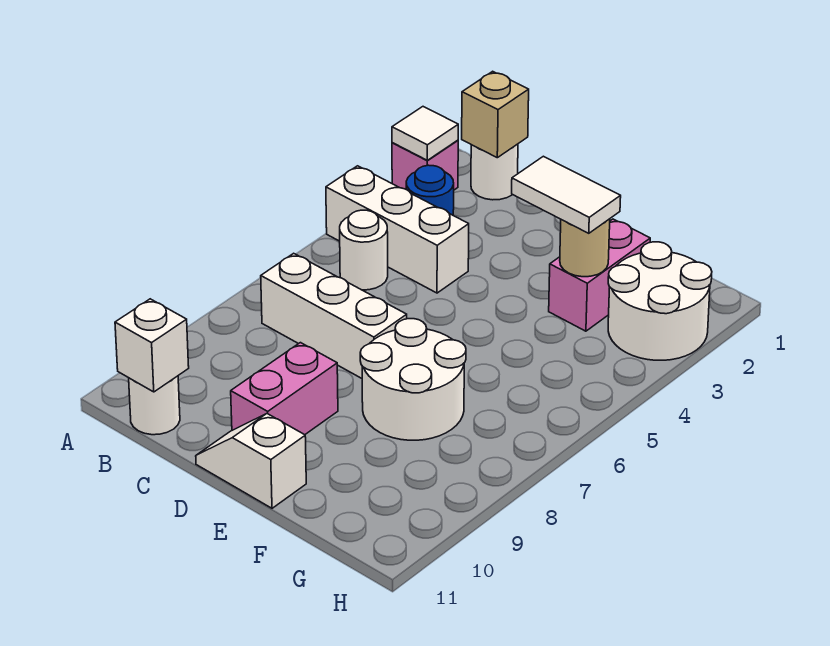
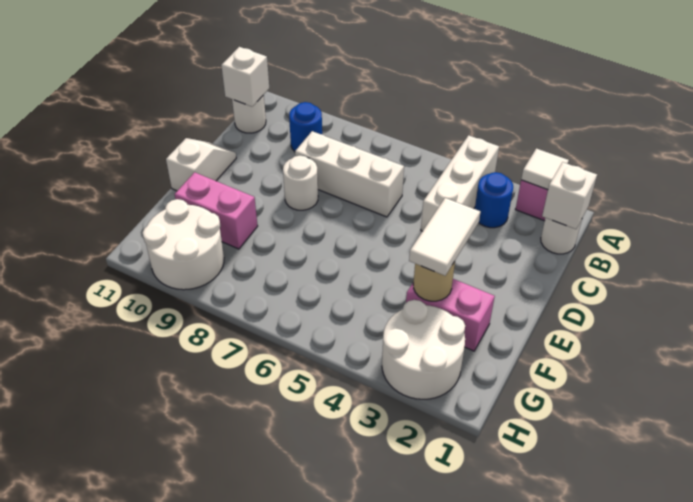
tan 1x1 brick [462,71,529,158] -> white 1x1 brick [542,162,597,229]
white 1x1 round brick [340,210,388,290] -> white 1x1 round brick moved to [283,156,318,210]
white 1x3 brick [261,253,407,378] -> white 1x3 brick turned to [295,131,404,217]
none -> blue 1x1 round brick [289,102,322,152]
pink 1x2 brick [231,343,338,435] -> pink 1x2 brick moved to [175,172,258,249]
white 2x2 round brick [360,319,466,440] -> white 2x2 round brick moved to [143,199,224,290]

